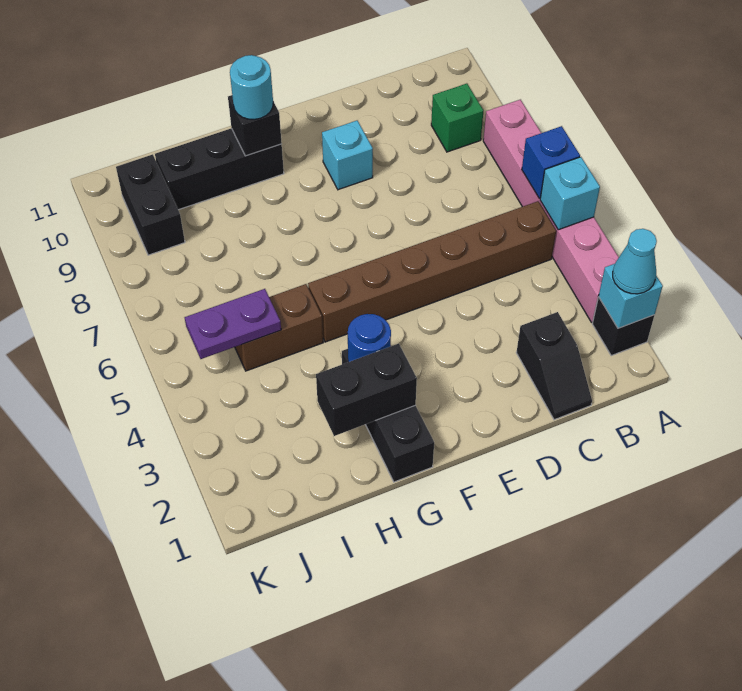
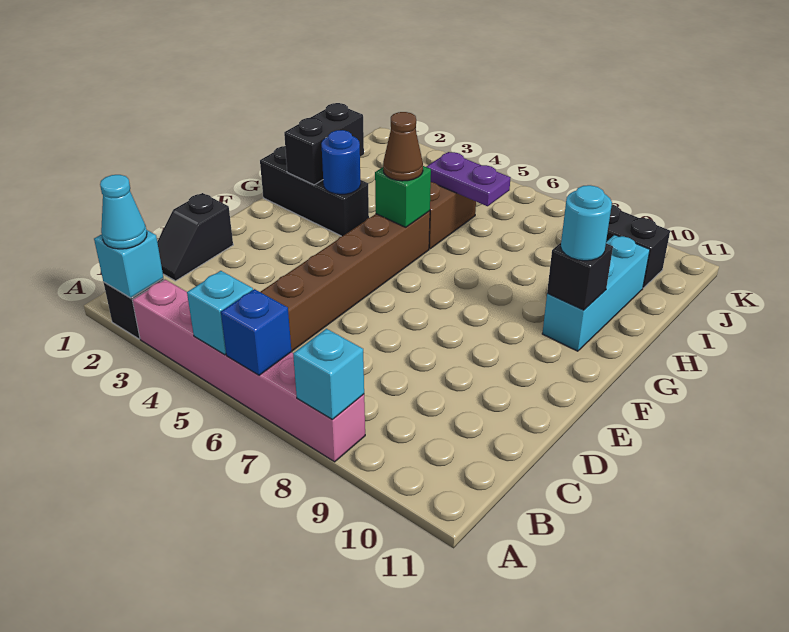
green 1x1 brick [431,84,484,152] -> green 1x1 brick moved to [375,166,431,227]
black 1x2 slope [516,312,592,420] -> black 1x2 slope turned to [157,193,233,281]
cyan 1x1 brick [322,121,373,190] -> cyan 1x1 brick moved to [293,329,364,419]
none -> brown 1x1 cone [383,112,423,181]
black 1x3 brick [155,128,284,210] -> cyan 1x3 brick [542,235,650,351]
purple 1x2 plate [185,289,281,359] -> purple 1x2 plate turned to [426,152,510,206]

